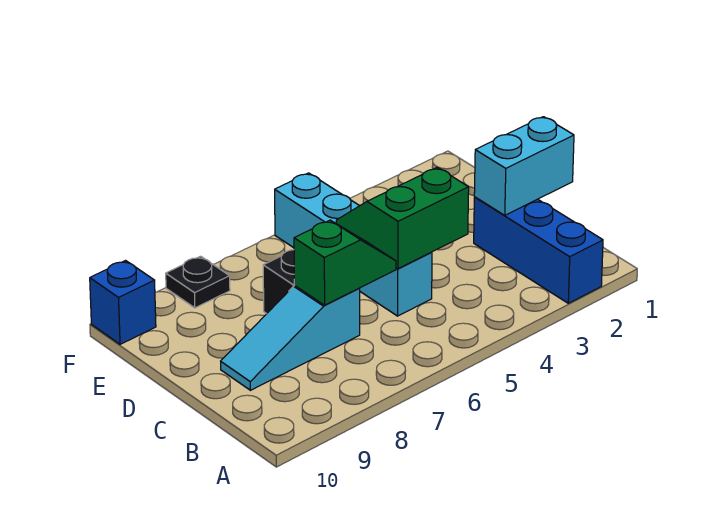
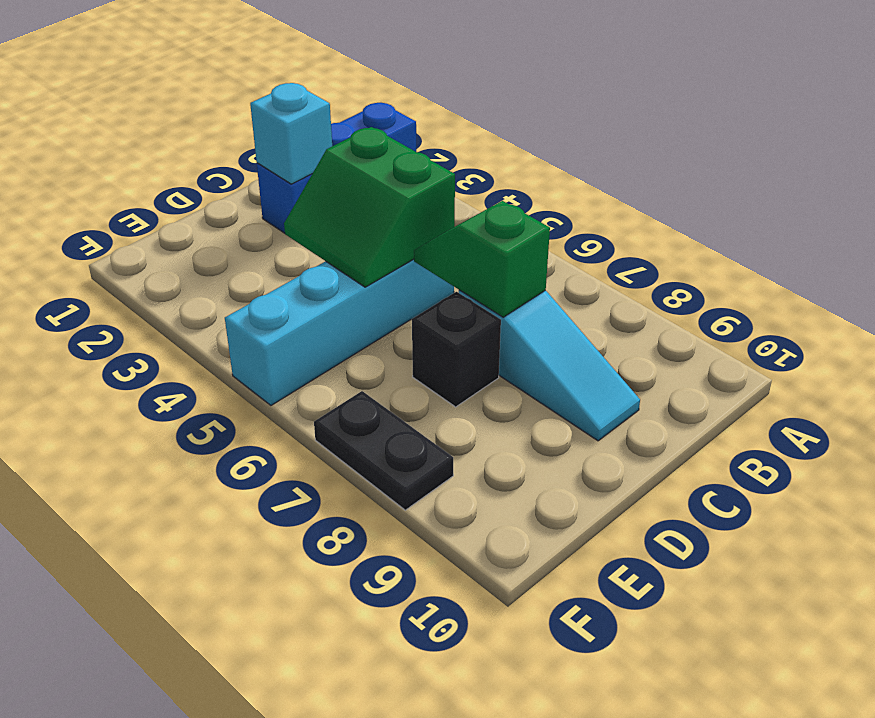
cyan 1x2 brick [474,117,574,215] -> cyan 1x1 brick [250,83,332,184]
black 1x1 plate [166,256,230,308] -> black 1x2 plate [314,391,453,510]
blue 1x1 brick [90,261,156,344] -> none

